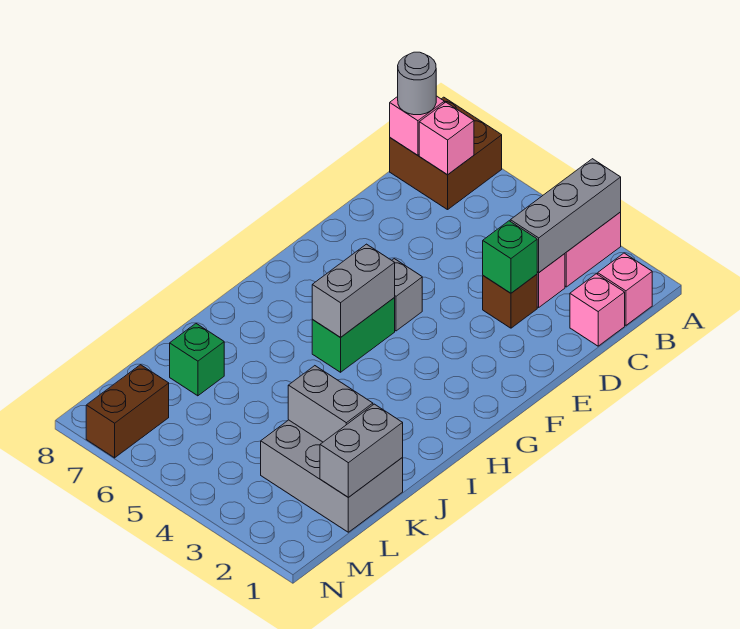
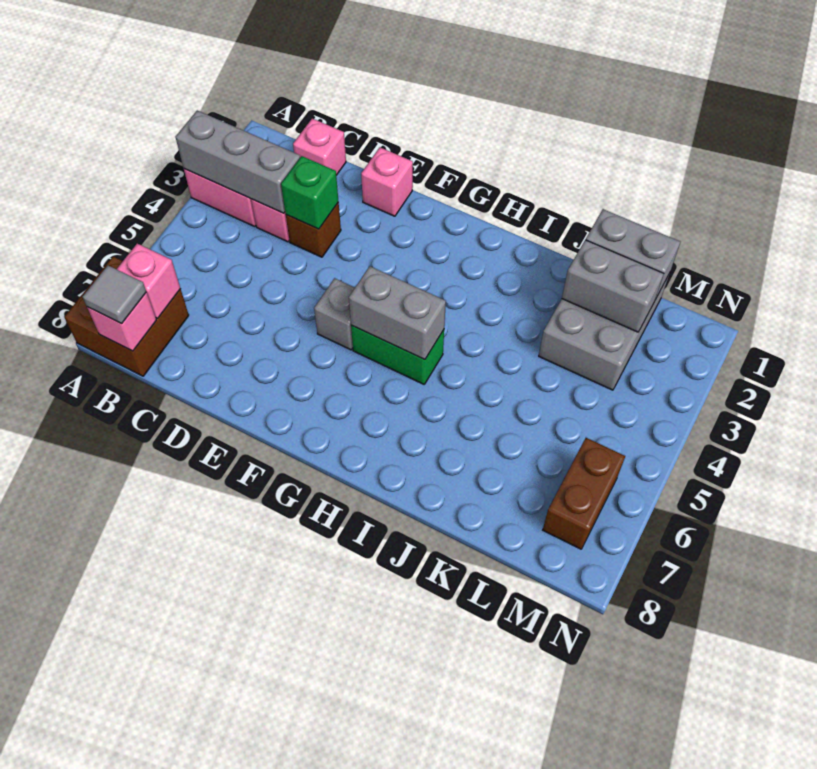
pink 1x1 brick [598,253,652,325] -> pink 1x1 brick moved to [361,148,413,216]
grey 1x1 round brick [398,52,436,115] -> grey 1x1 tile [83,266,146,323]
grey 1x2 brick [288,366,373,442] -> grey 1x2 brick turned to [562,240,664,332]
green 1x1 brick [170,324,224,396] -> none
brown 1x2 brick [86,365,169,458] -> brown 1x2 brick turned to [543,438,625,549]

